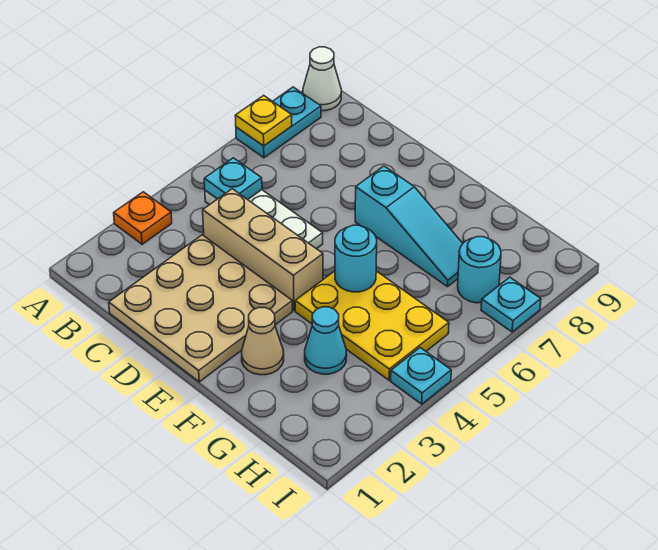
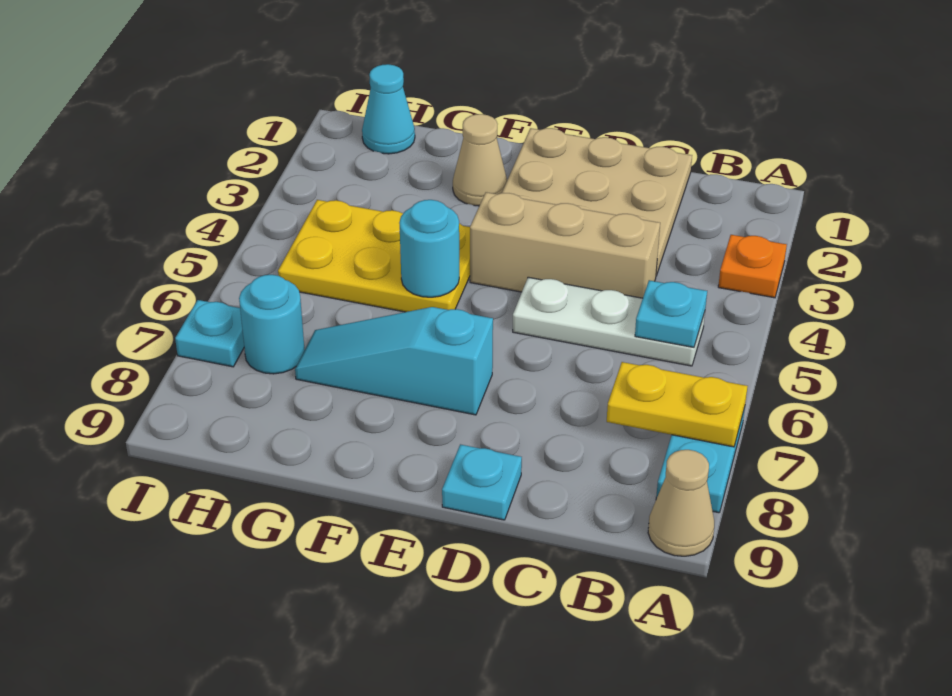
yellow 1x1 plate [235,95,292,146] -> yellow 1x2 plate [607,362,748,447]
white 1x1 cone [303,47,341,111] -> tan 1x1 cone [648,450,714,556]
cyan 1x1 cone [305,307,347,374] -> cyan 1x1 cone moved to [362,64,415,154]
cyan 1x1 plate [391,348,451,404] -> cyan 1x1 plate moved to [442,444,522,520]

